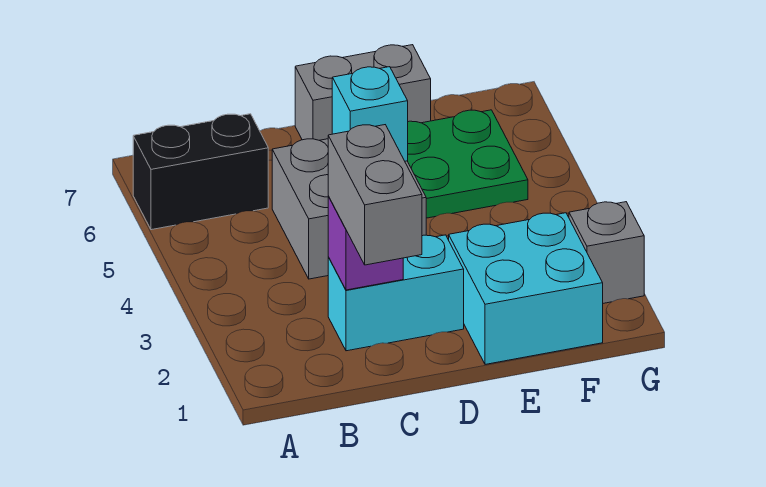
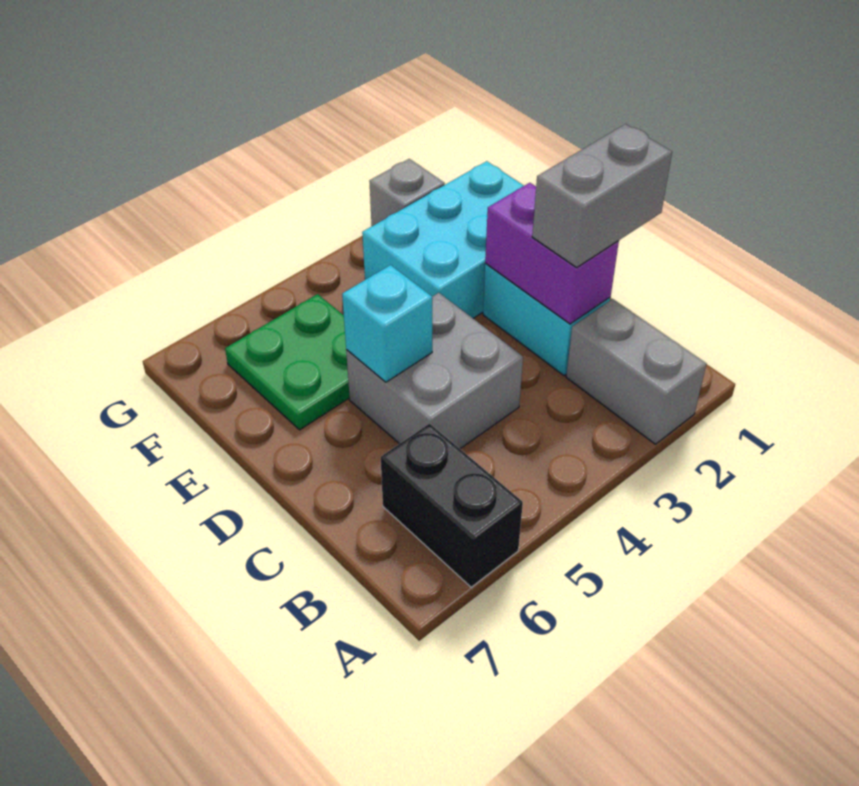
purple 1x1 brick [328,196,403,290] -> purple 1x2 brick [485,183,619,324]
grey 1x2 brick [295,45,431,140] -> grey 1x2 brick moved to [566,299,706,444]
cyan 2x2 brick [449,213,603,364] -> cyan 2x3 brick [362,161,524,318]

